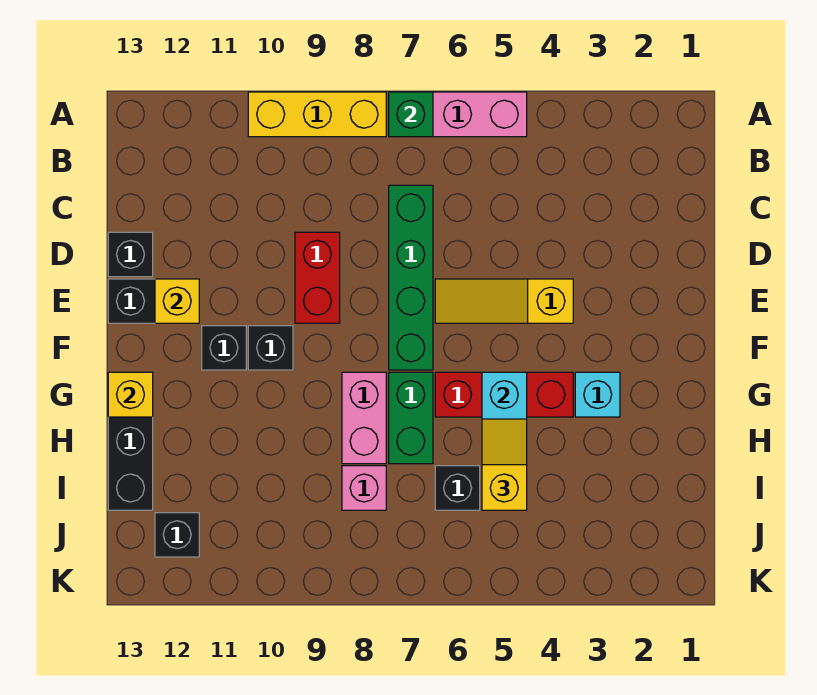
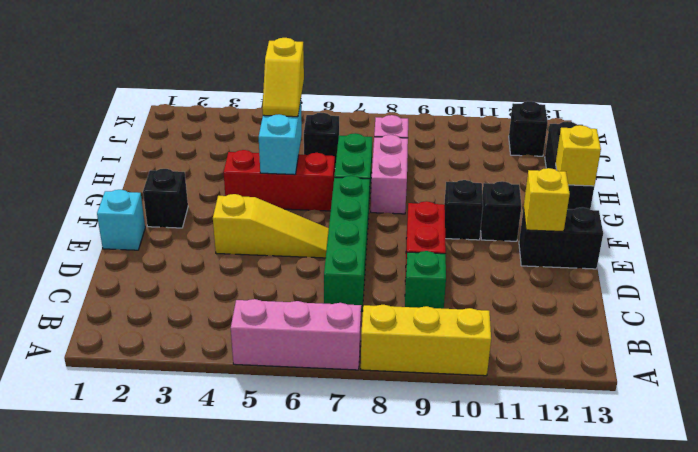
green 1x1 brick [389,92,433,137] -> green 1x1 brick moved to [405,251,446,309]
black 1x1 brick [108,232,153,277] -> black 1x1 brick moved to [143,169,188,228]
cyan 1x1 brick [575,372,620,417] -> cyan 1x1 brick moved to [97,190,145,250]

